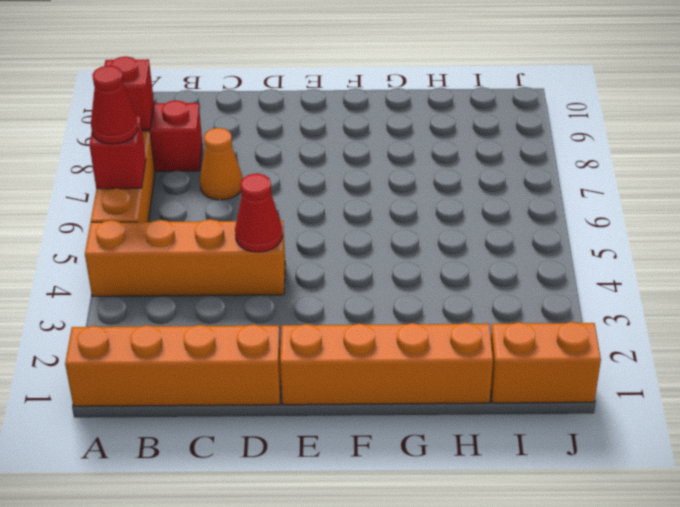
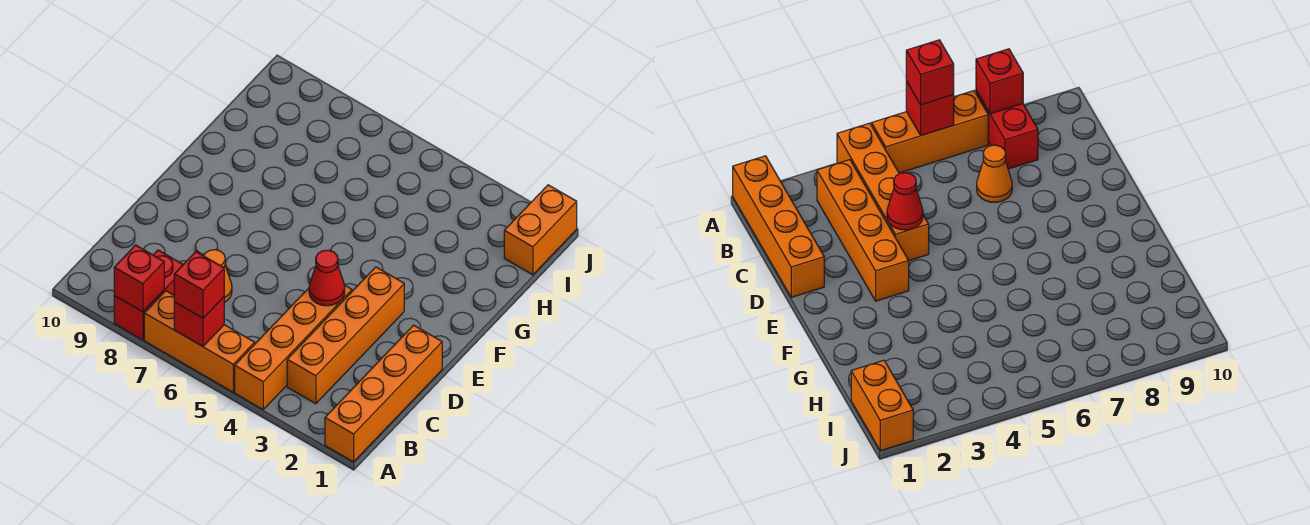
red 1x1 cone [91,66,138,144] -> red 1x1 brick [174,252,224,318]
orange 1x4 brick [280,323,493,405] -> orange 1x4 brick moved to [287,267,404,404]

